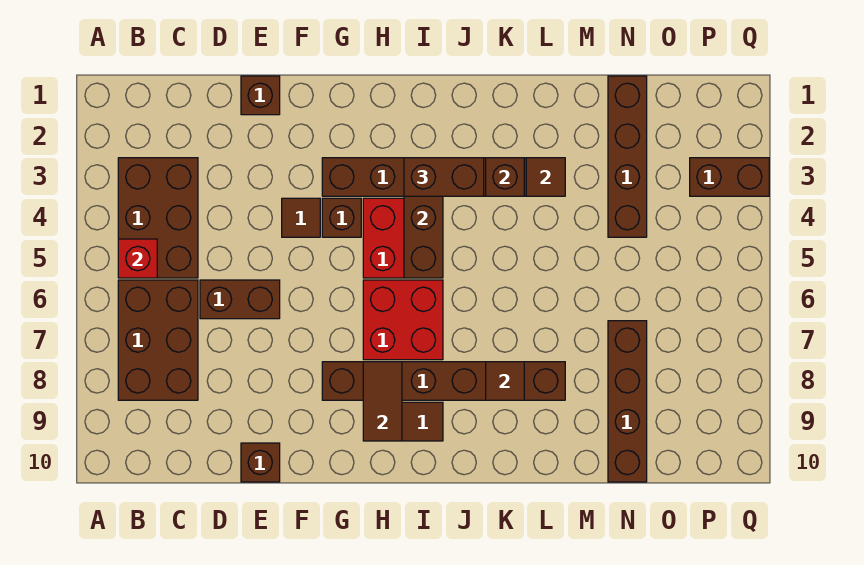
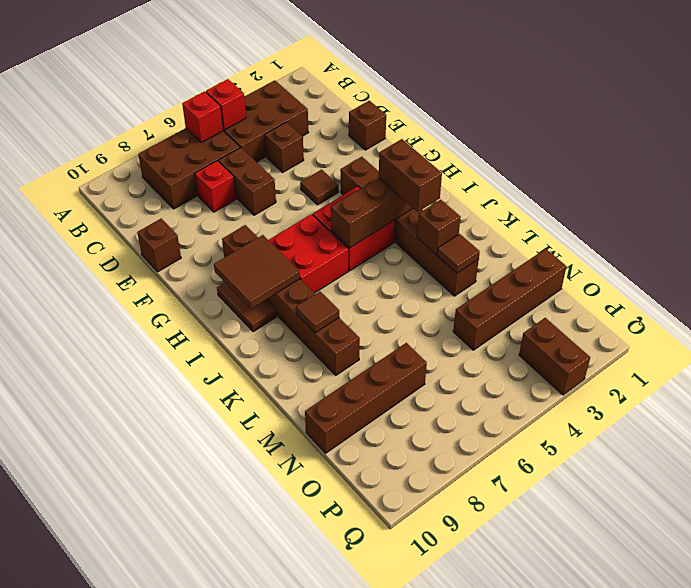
none -> red 1x1 brick [182,91,223,143]
none -> red 1x1 brick [195,161,236,212]
brown 1x1 brick [322,198,361,237] -> brown 1x1 brick moved to [265,122,304,172]
brown 1x2 tile [363,362,402,441] -> brown 2x2 tile [214,235,300,309]

